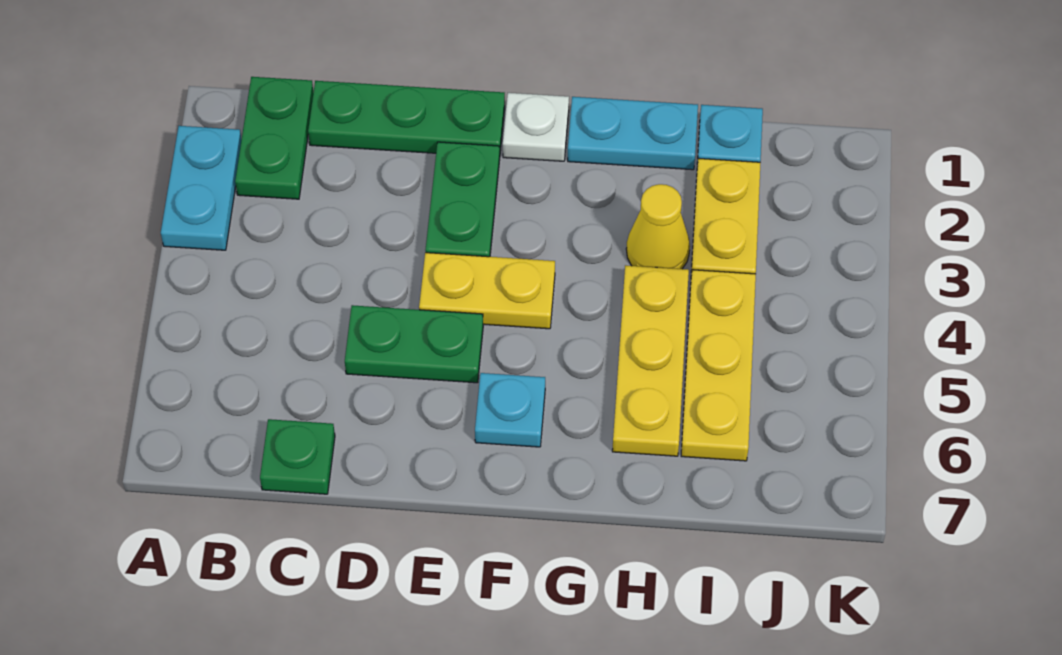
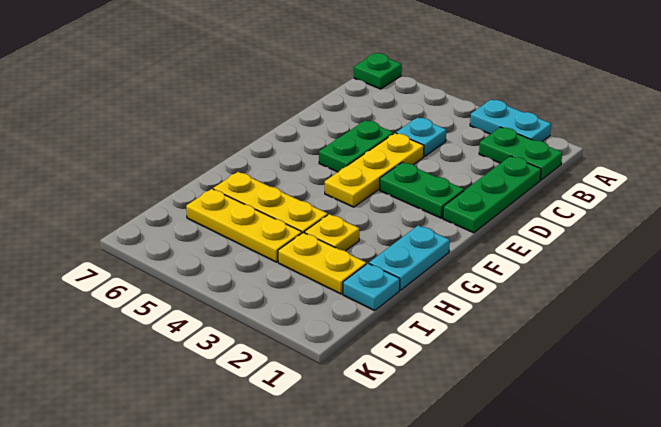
green 1x1 plate [260,419,335,494] -> green 1x1 plate moved to [354,53,402,89]
yellow 1x2 plate [419,253,555,329] -> yellow 1x3 plate [325,133,424,207]
white 1x1 plate [503,93,569,161] -> none
cyan 1x1 plate [475,373,545,447] -> cyan 1x1 plate moved to [396,117,446,157]
yellow 1x1 cone [626,184,690,269] -> yellow 1x1 plate [305,214,359,251]

